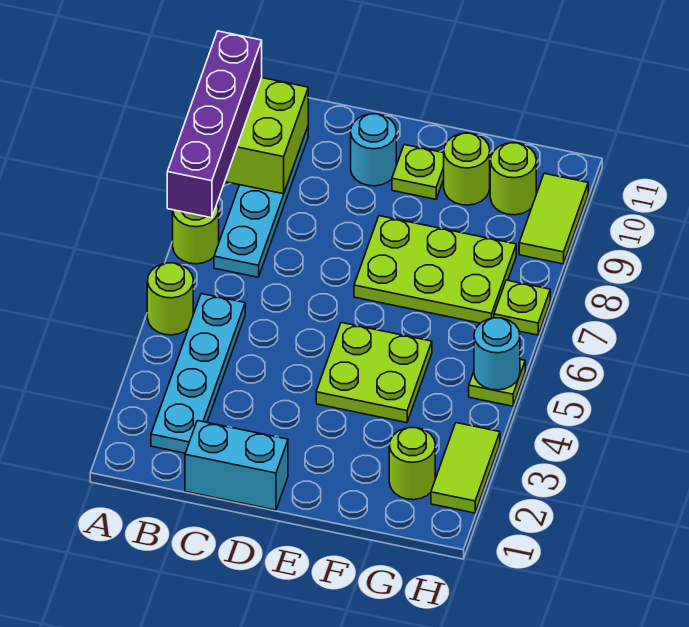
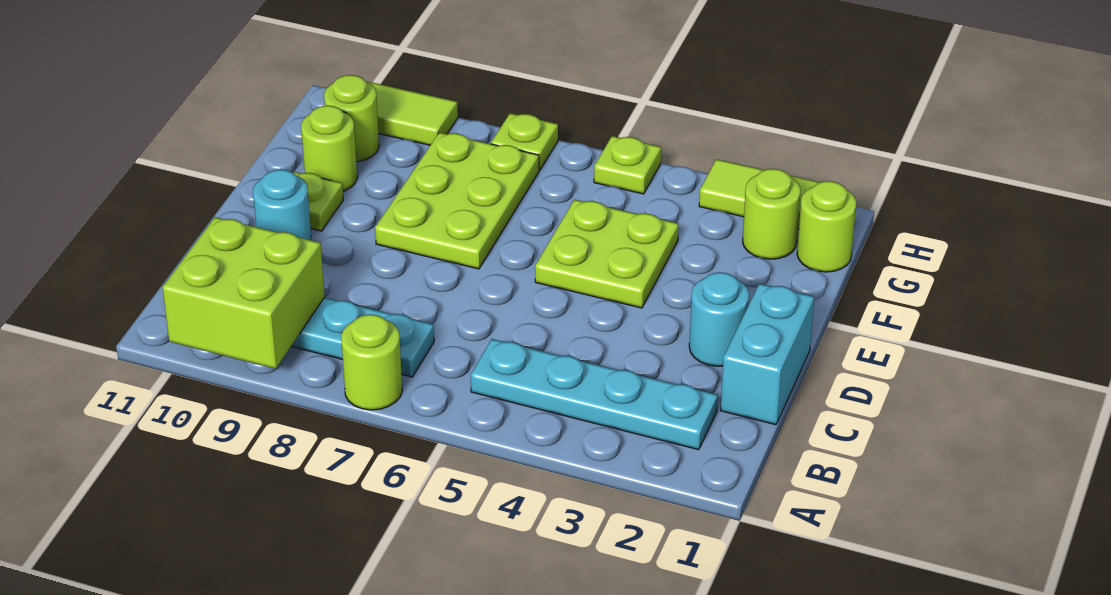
lime 1x1 round brick [147,263,193,335] -> lime 1x1 round brick moved to [797,181,856,272]
purple 1x4 brick [167,31,262,218] -> none
cyan 1x1 round brick [474,318,520,390] -> cyan 1x1 round brick moved to [689,272,749,366]

